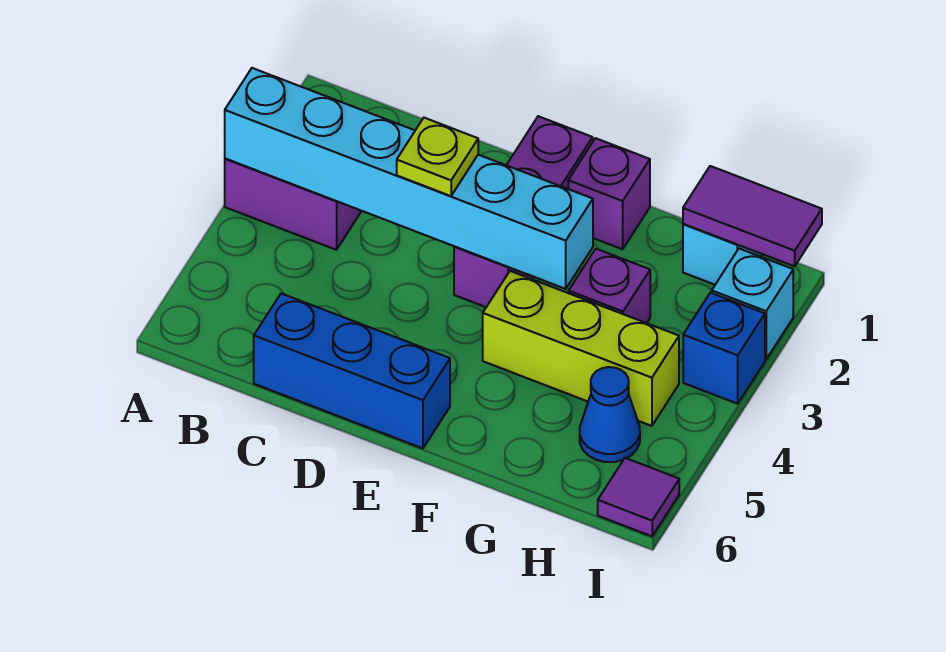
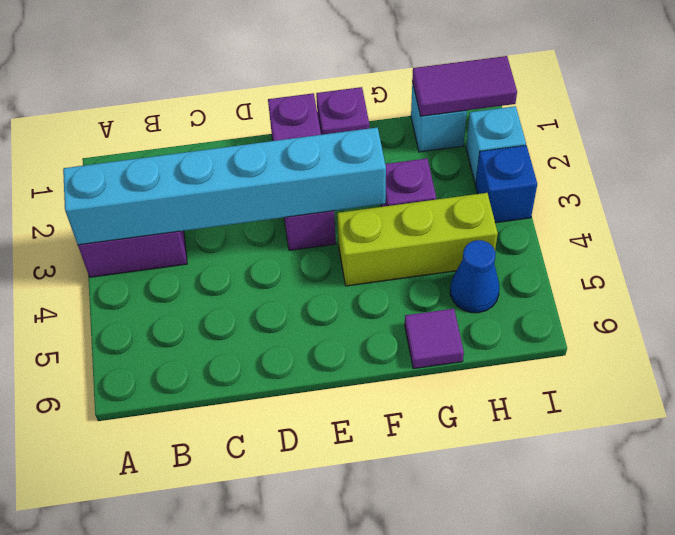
blue 1x3 brick [254,293,450,448] -> none
lime 1x1 plate [397,118,478,196] -> none
purple 1x1 tile [598,458,679,536] -> purple 1x1 tile moved to [405,309,464,369]

